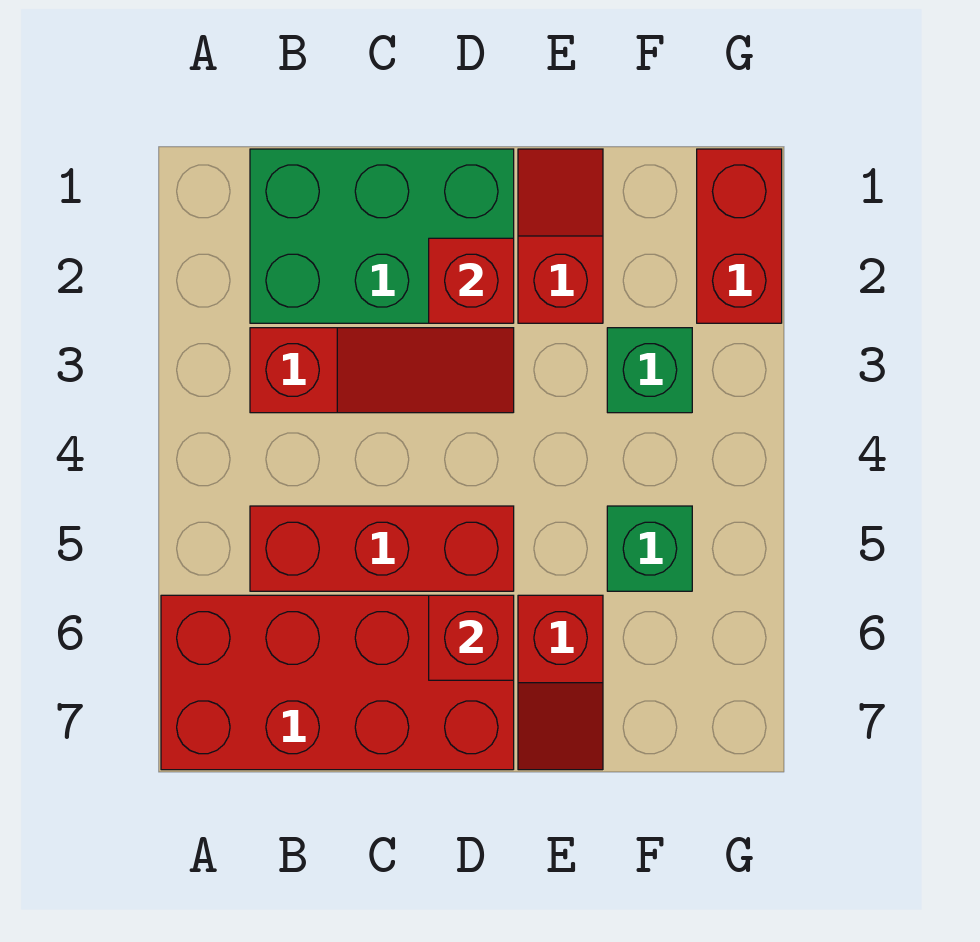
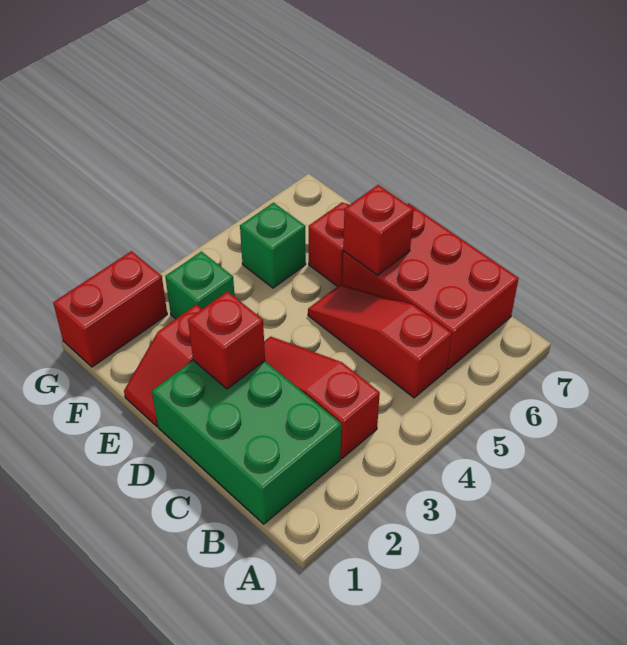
red 2x4 brick [161,595,514,770] -> red 2x3 brick [342,203,519,369]
red 1x3 brick [250,506,514,591] -> red 1x3 slope [308,284,452,398]

